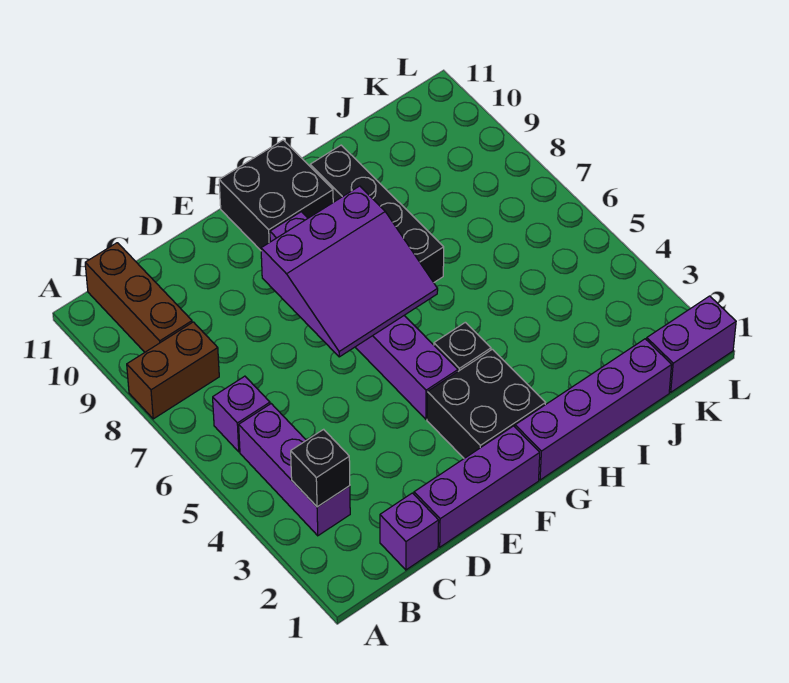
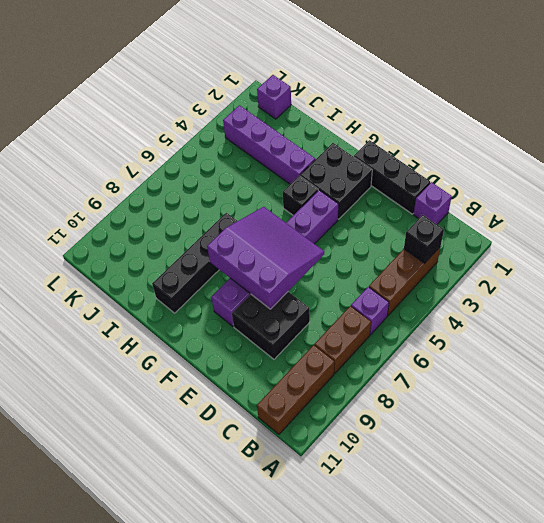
brown 1x2 brick [127,322,219,419] -> brown 1x2 brick turned to [314,306,371,373]
purple 1x3 brick [239,404,350,536] -> brown 1x3 brick [369,246,441,316]
purple 1x3 brick [414,426,540,547] -> black 1x3 brick [354,140,430,214]
black 2x2 brick [219,140,333,250] -> black 2x2 brick moved to [232,292,310,359]
purple 1x4 brick [515,339,672,480] -> purple 1x4 brick moved to [223,105,315,184]
purple 1x2 brick [647,296,736,392] -> purple 1x1 brick [257,75,291,119]

